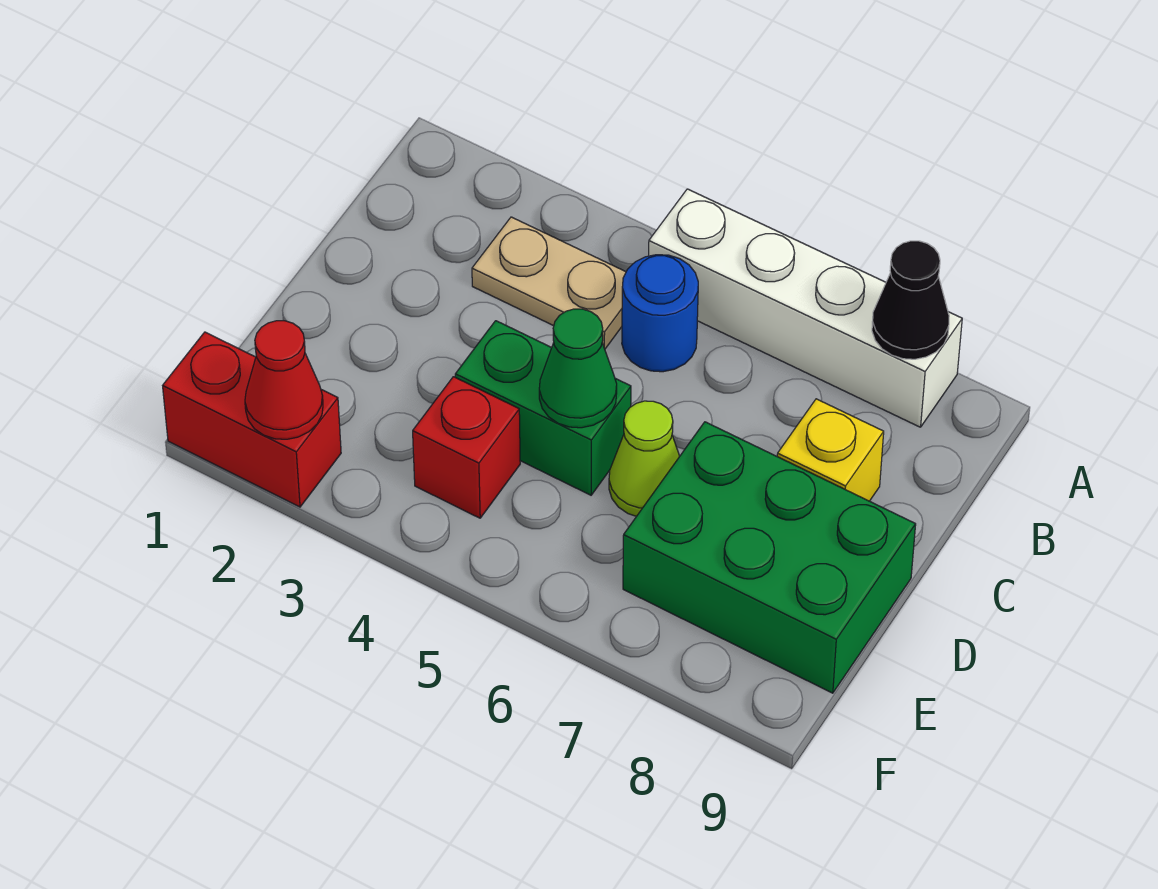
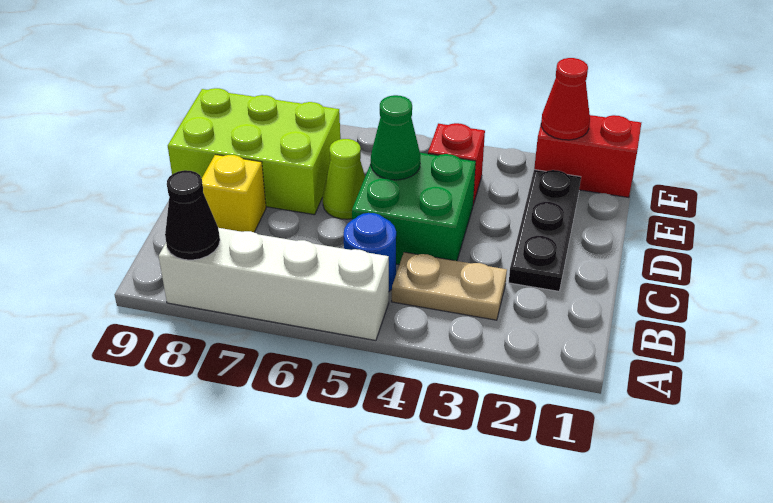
none -> black 1x3 plate [509,170,581,291]
green 1x2 brick [455,321,631,495] -> green 2x2 brick [352,153,476,265]
green 2x3 brick [623,422,916,693] -> lime 2x3 brick [168,88,340,215]

